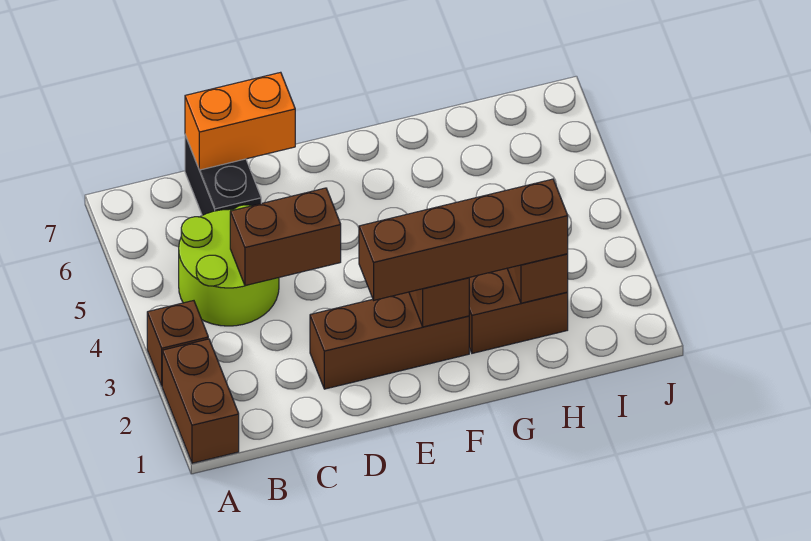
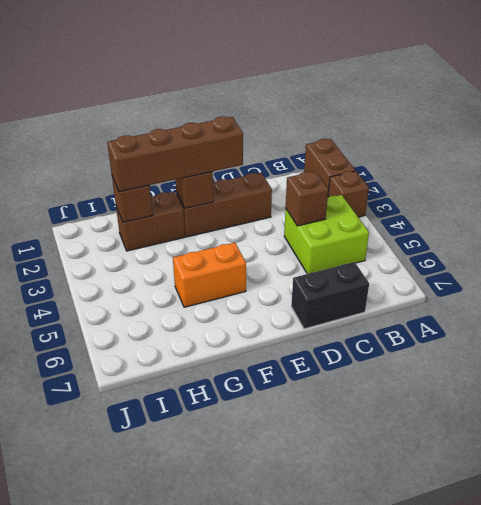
lime 2x2 round brick [179,205,279,326] -> lime 2x2 brick [284,195,369,274]
brown 1x2 brick [230,188,341,286] -> brown 1x1 brick [286,171,328,226]
black 1x2 brick [185,135,261,215] -> black 1x2 brick turned to [291,262,369,329]
orange 1x2 brick [185,72,295,170] -> orange 1x2 brick moved to [173,243,246,307]

